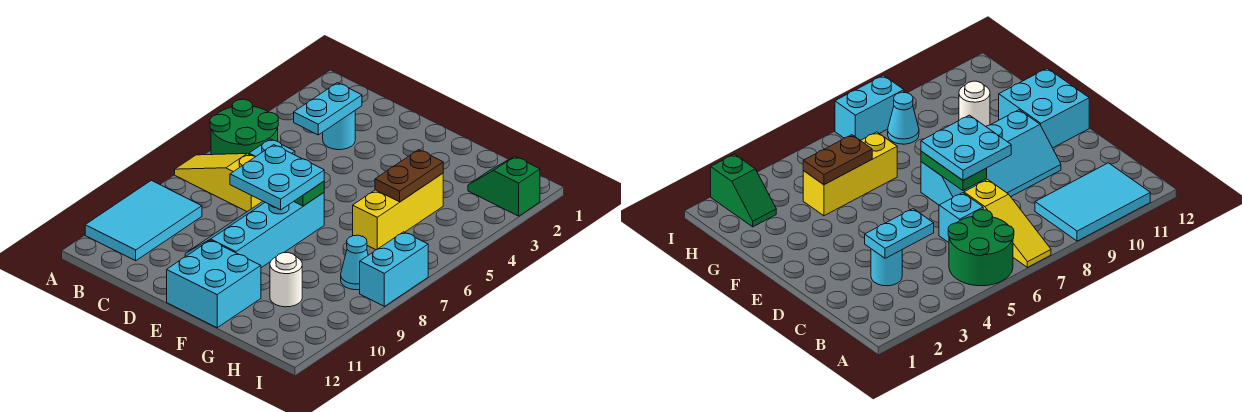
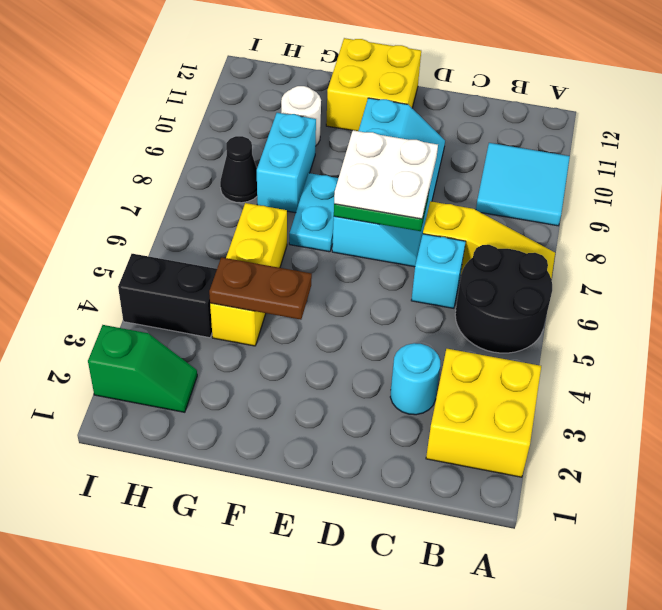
none -> yellow 2x2 brick [426,349,541,477]
green 2x2 round brick [210,99,278,155] -> black 2x2 round brick [455,245,552,353]
cyan 2x3 tile [85,180,202,261] -> cyan 2x2 tile [476,143,570,226]
cyan 1x2 plate [294,83,362,135] -> cyan 1x2 plate moved to [289,173,338,252]
cyan 2x2 plate [230,145,324,210] -> white 2x2 plate [334,130,438,219]
cyan 2x2 brick [167,240,261,328] -> yellow 2x2 brick [326,38,421,131]
brown 1x2 plate [375,150,443,202] -> brown 1x2 plate turned to [209,257,312,320]
none -> black 1x2 brick [118,254,217,338]
cyan 1x1 cone [341,235,368,290] -> black 1x1 cone [220,136,257,203]
cyan 1x2 brick [360,232,428,306] -> cyan 1x2 brick moved to [257,113,316,213]

